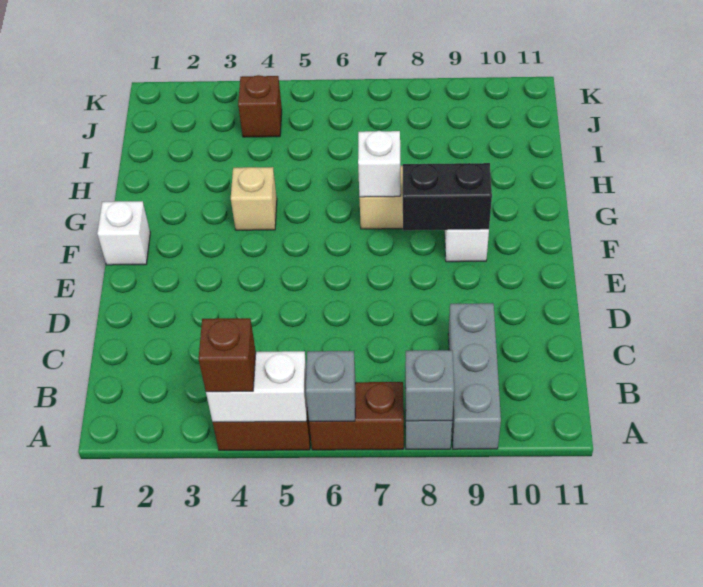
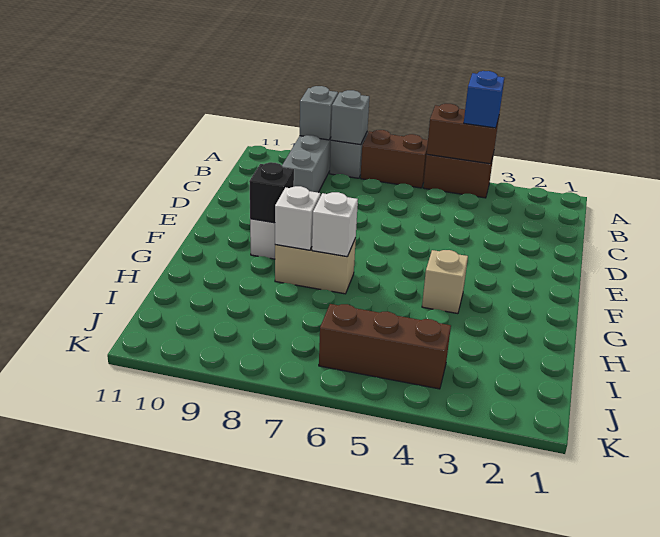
white 1x2 brick [206,351,307,422] -> brown 1x2 brick [427,104,499,164]
brown 1x1 brick [199,318,256,392] -> blue 1x1 brick [464,71,504,128]
grey 1x1 brick [306,351,356,422] -> grey 1x1 brick moved to [300,86,338,140]
white 1x1 brick [97,201,150,265] -> white 1x1 brick moved to [275,186,320,250]
black 1x2 brick [403,163,492,230] -> black 1x1 brick [249,162,294,223]
brown 1x1 brick [238,75,282,137] -> brown 1x3 brick [319,304,451,389]

